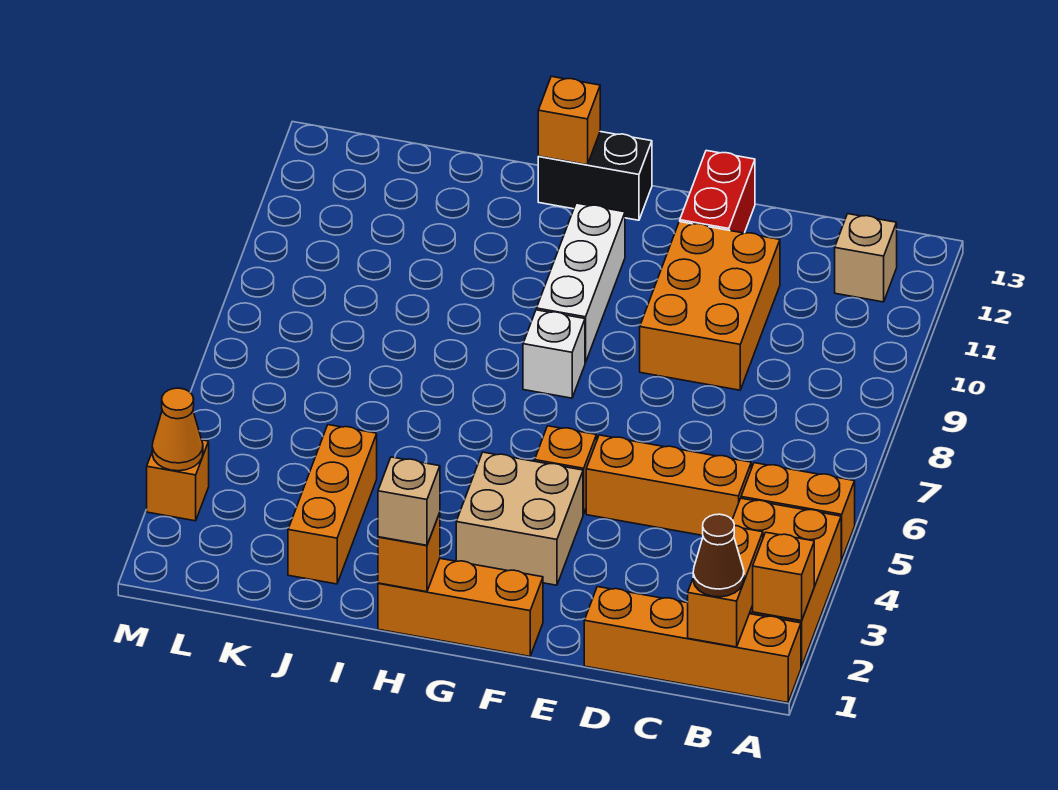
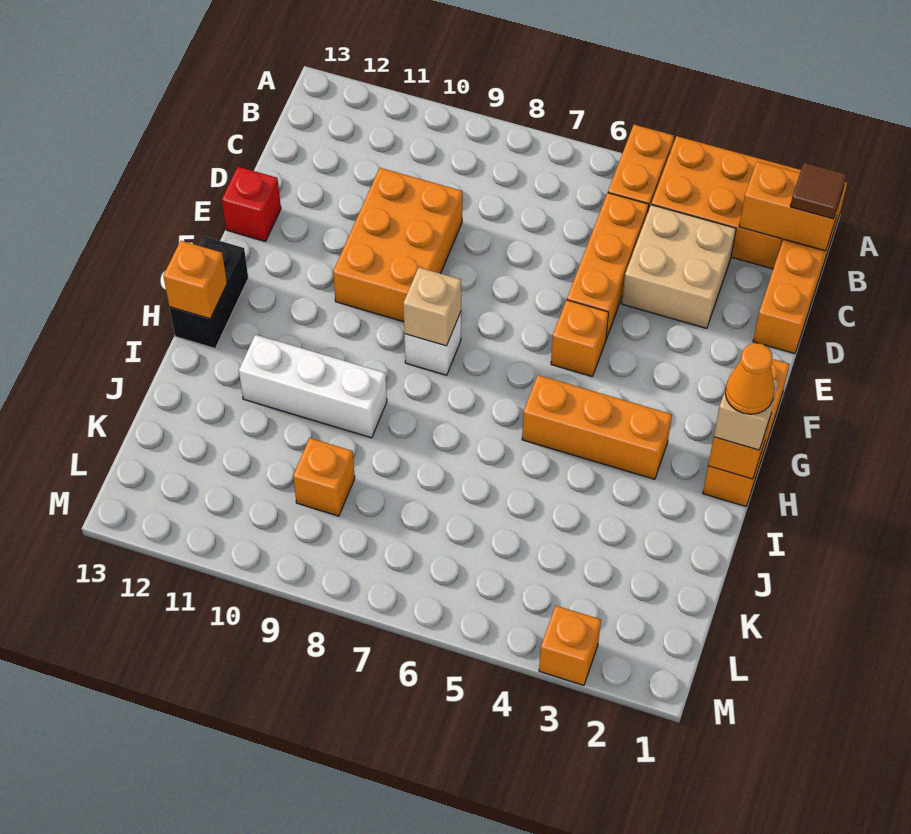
orange 1x1 brick [753,532,814,621] -> orange 1x1 brick moved to [293,438,355,516]
brown 1x1 cone [693,514,744,597] -> brown 1x1 tile [790,162,847,219]
tan 1x1 brick [835,214,897,302] -> tan 1x1 brick moved to [403,267,461,346]
orange 2x3 brick [640,222,780,390] -> orange 2x3 brick turned to [333,168,462,322]
red 1x2 brick [680,150,755,233] -> red 1x1 brick [222,167,281,242]
tan 2x2 brick [456,452,583,585] -> tan 2x2 brick moved to [622,205,736,328]
white 1x3 brick [537,203,625,363] -> white 1x3 brick moved to [239,335,387,438]
orange 1x3 brick [288,425,377,584] -> orange 1x3 brick moved to [522,375,672,479]
orange 1x1 cone [152,388,203,471] -> orange 1x1 cone moved to [725,343,775,414]

